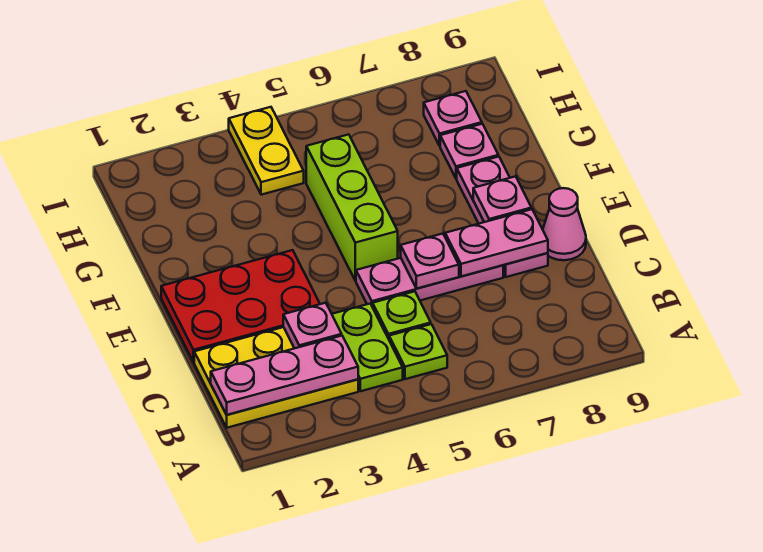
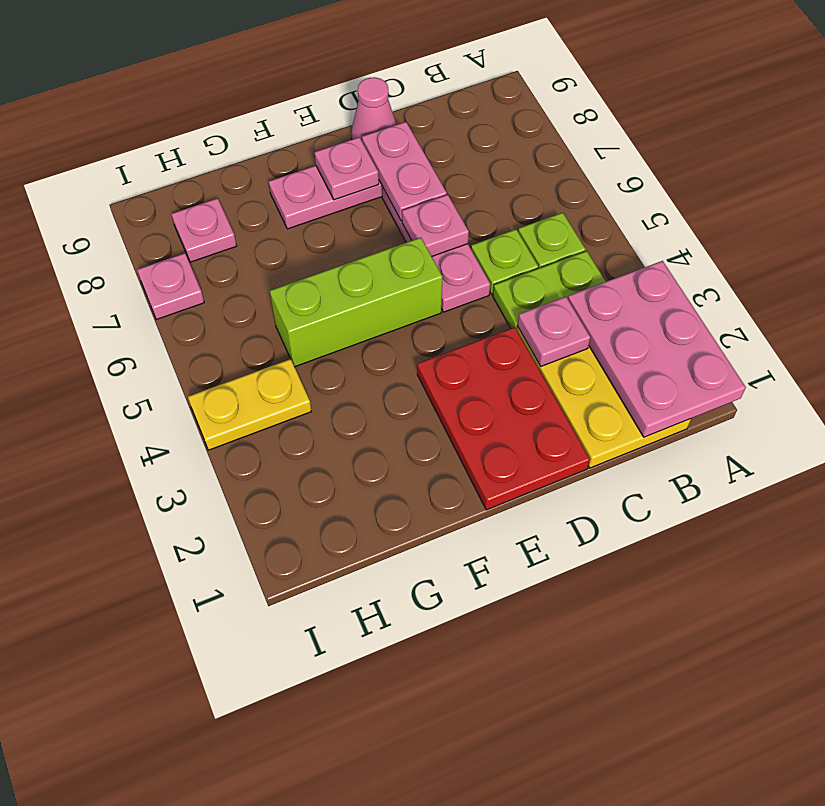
pink 1x3 plate [211,336,358,415] -> pink 2x3 plate [568,261,746,437]
pink 1x1 plate [440,124,498,179] -> pink 1x1 plate moved to [137,253,204,320]

